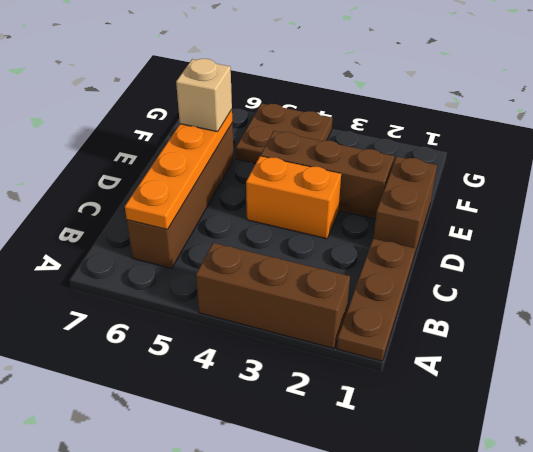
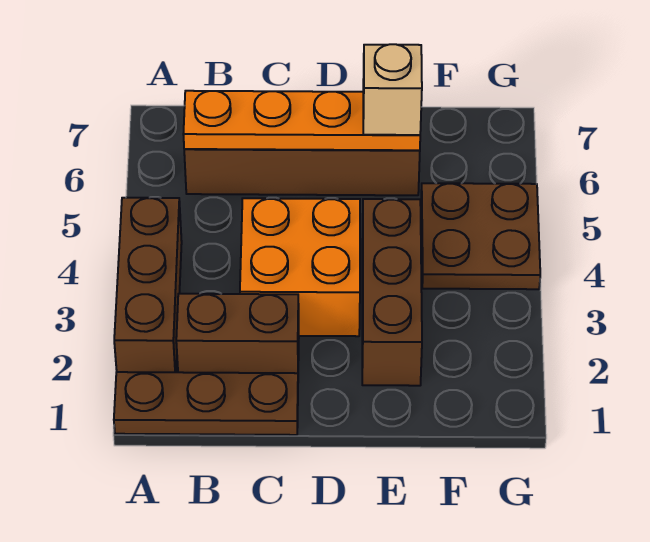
brown 1x2 brick [373,157,437,256] -> brown 1x2 brick moved to [176,294,299,373]
orange 1x2 brick [246,156,341,239] -> orange 2x2 brick [240,198,360,336]

